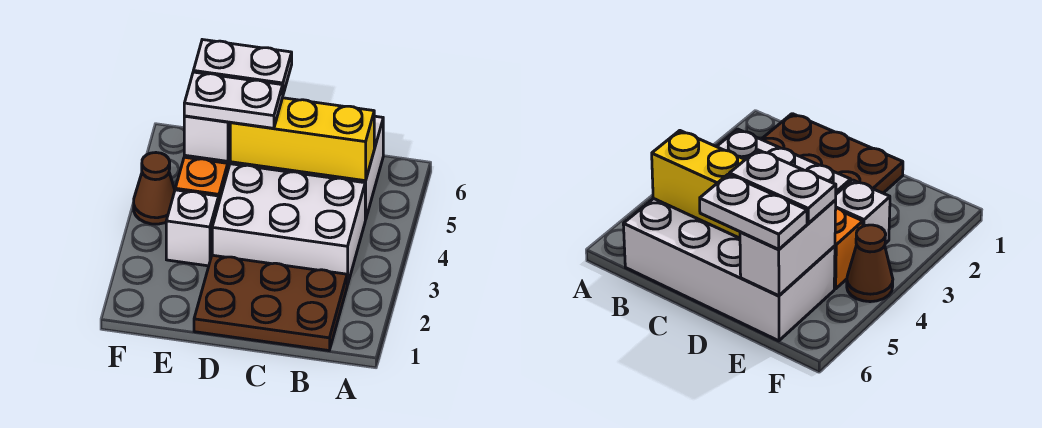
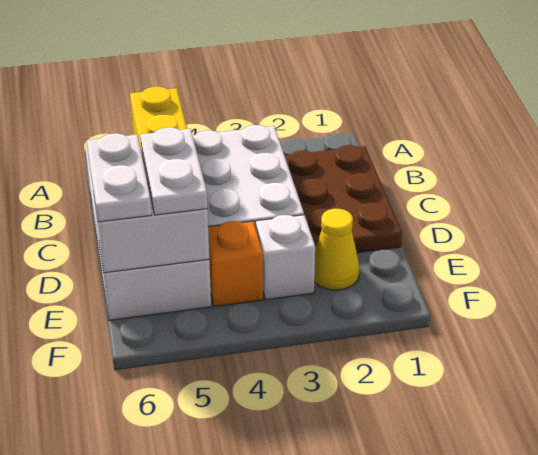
none -> yellow 1x1 cone [314,209,360,290]
brown 1x1 cone [134,153,175,224] -> none

